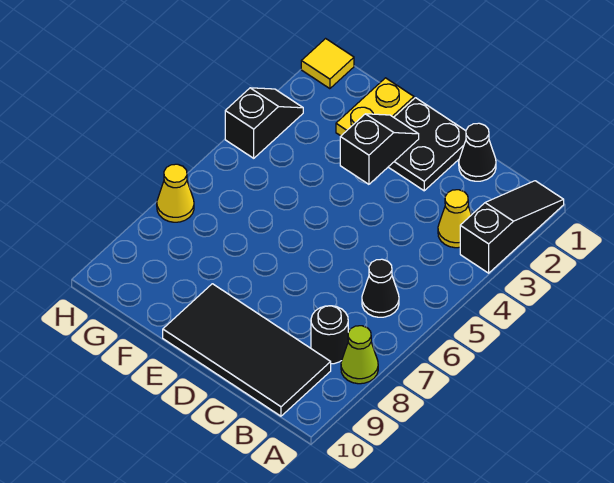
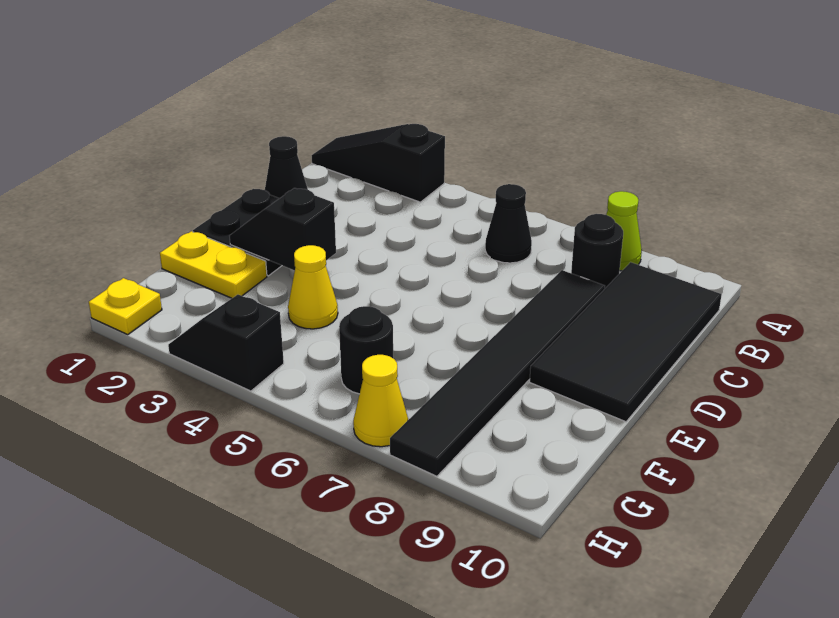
yellow 1x1 cone [438,190,471,248] -> yellow 1x1 cone moved to [288,245,338,329]
none -> black 1x6 tile [390,270,605,476]
none -> black 1x1 round brick [339,306,393,394]
yellow 1x1 tile [301,39,354,89] -> yellow 1x1 plate [89,278,162,335]

